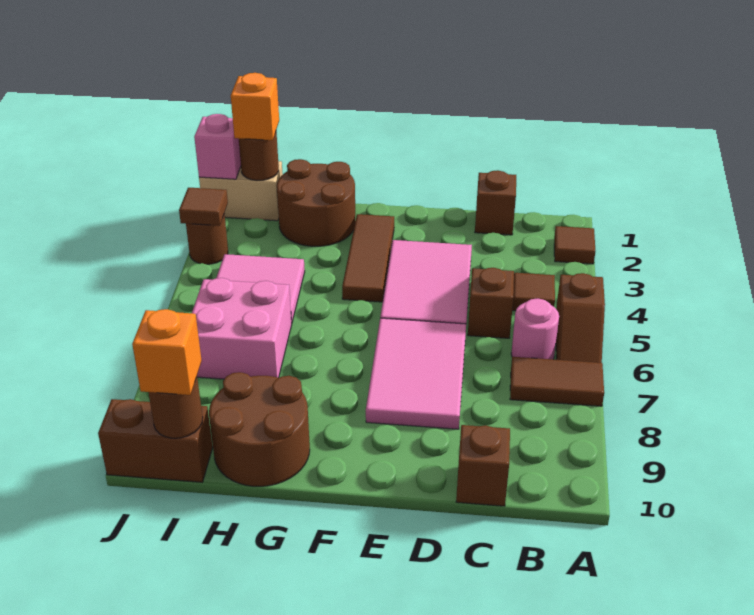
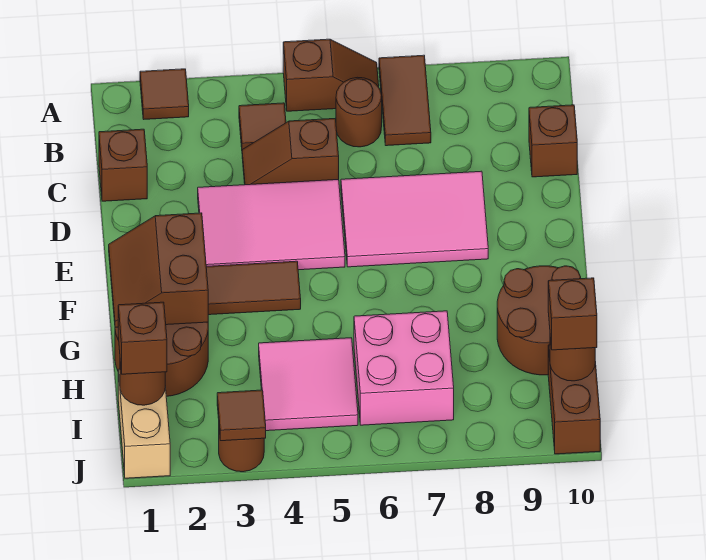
pink 1x1 round brick [511,299,559,359] -> brown 1x1 round brick [336,77,382,147]
none -> brown 2x2 slope [109,213,208,327]
orange 1x1 brick [231,73,279,140] -> brown 1x1 brick [118,302,167,374]
orange 1x1 brick [132,309,202,395] -> brown 1x1 brick [548,278,597,350]
pink 1x1 brick [194,114,241,179] -> none

